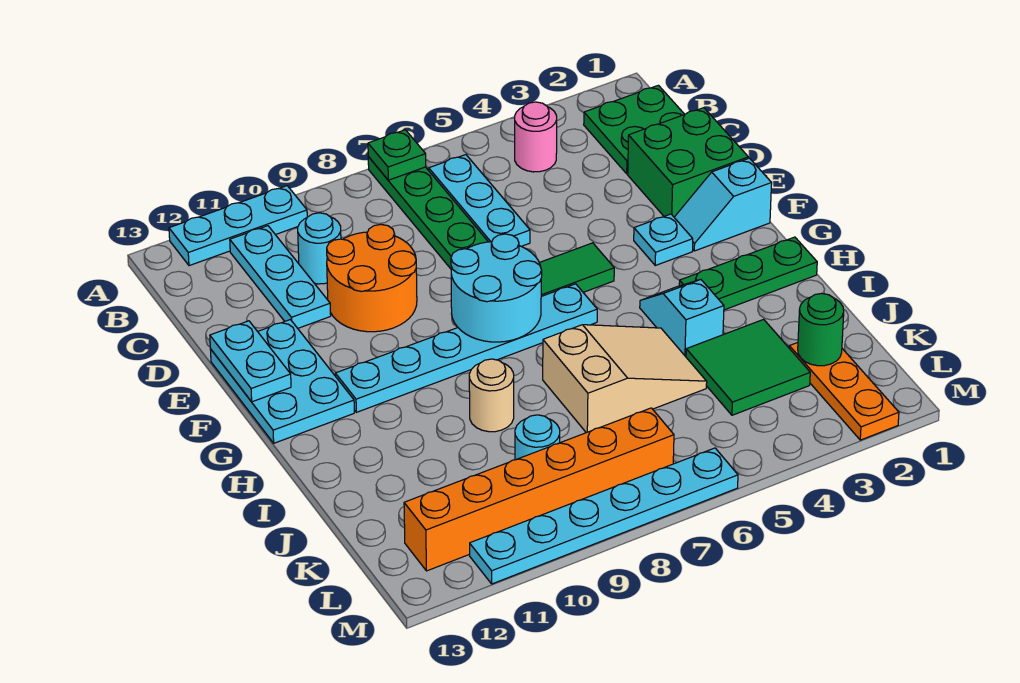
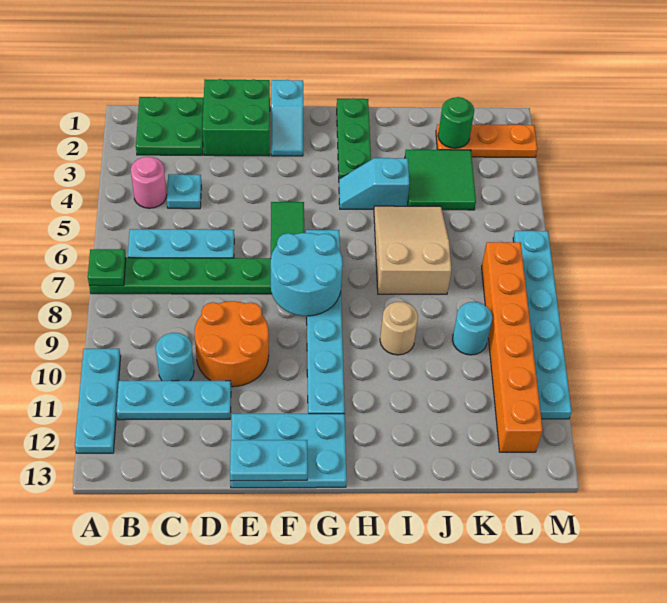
cyan 1x1 plate [634,214,693,265] -> cyan 1x1 plate moved to [167,174,201,209]

